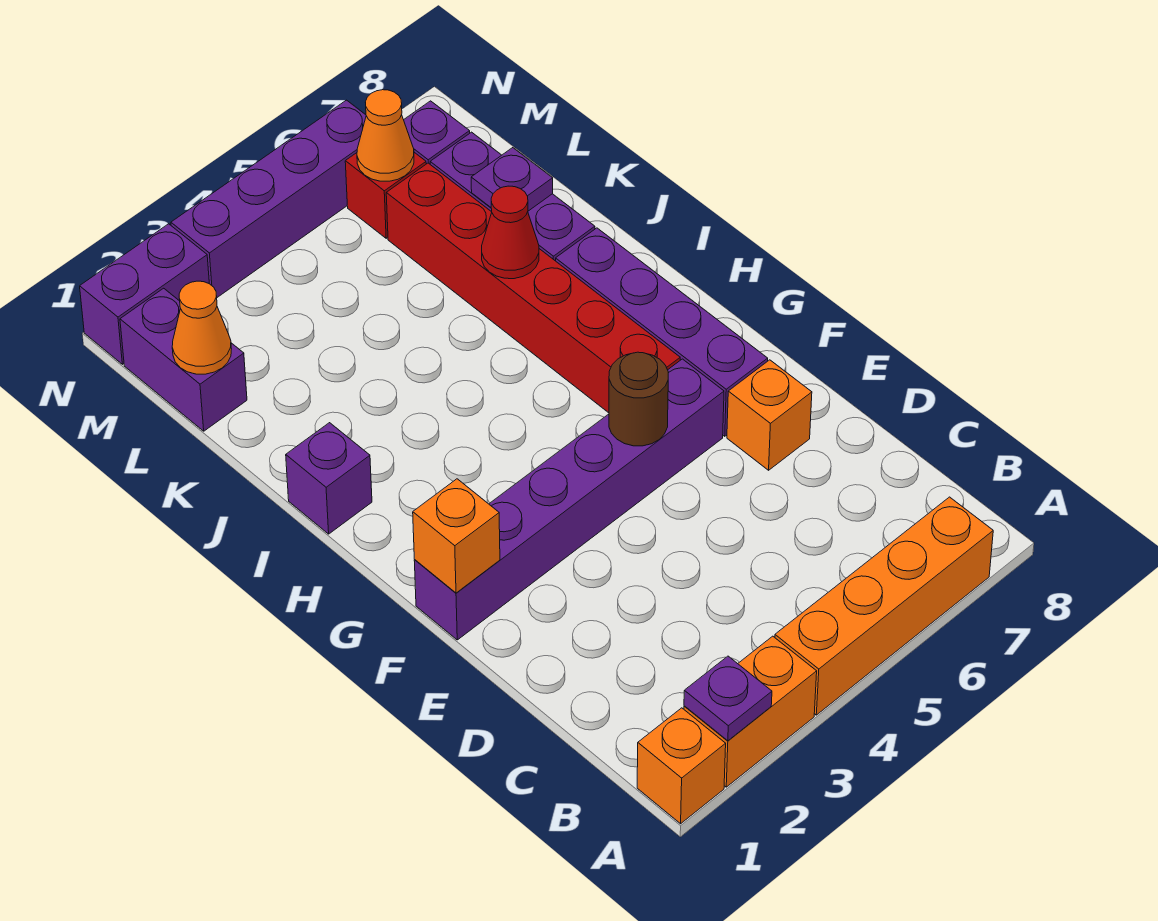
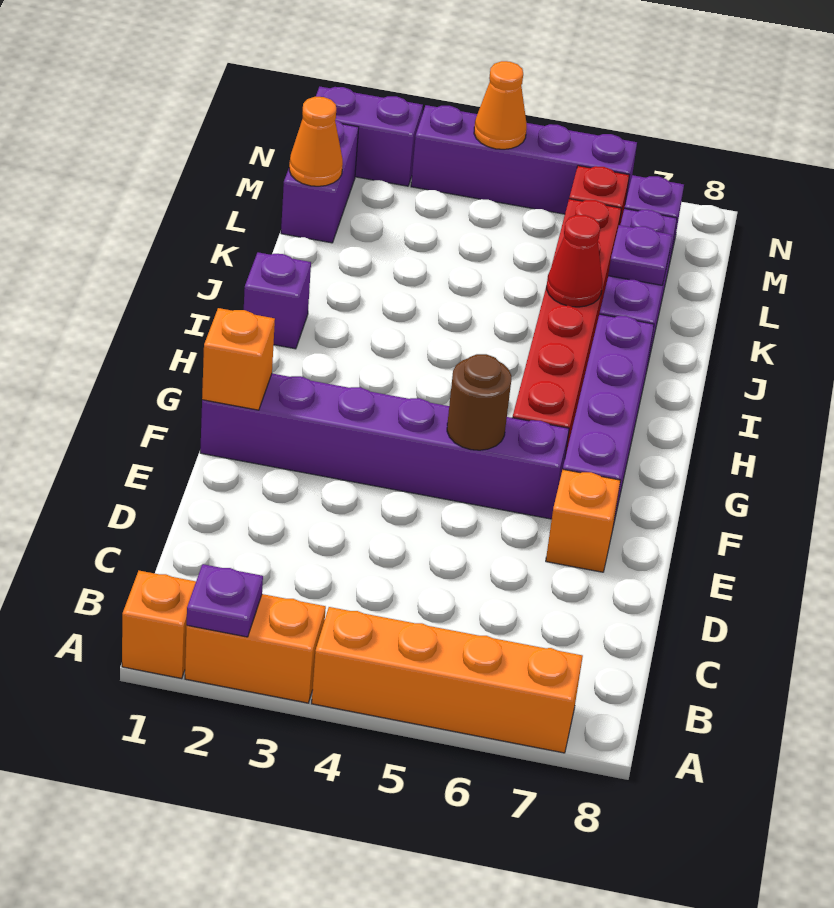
orange 1x1 cone [357,90,414,181] -> orange 1x1 cone moved to [474,61,527,149]

